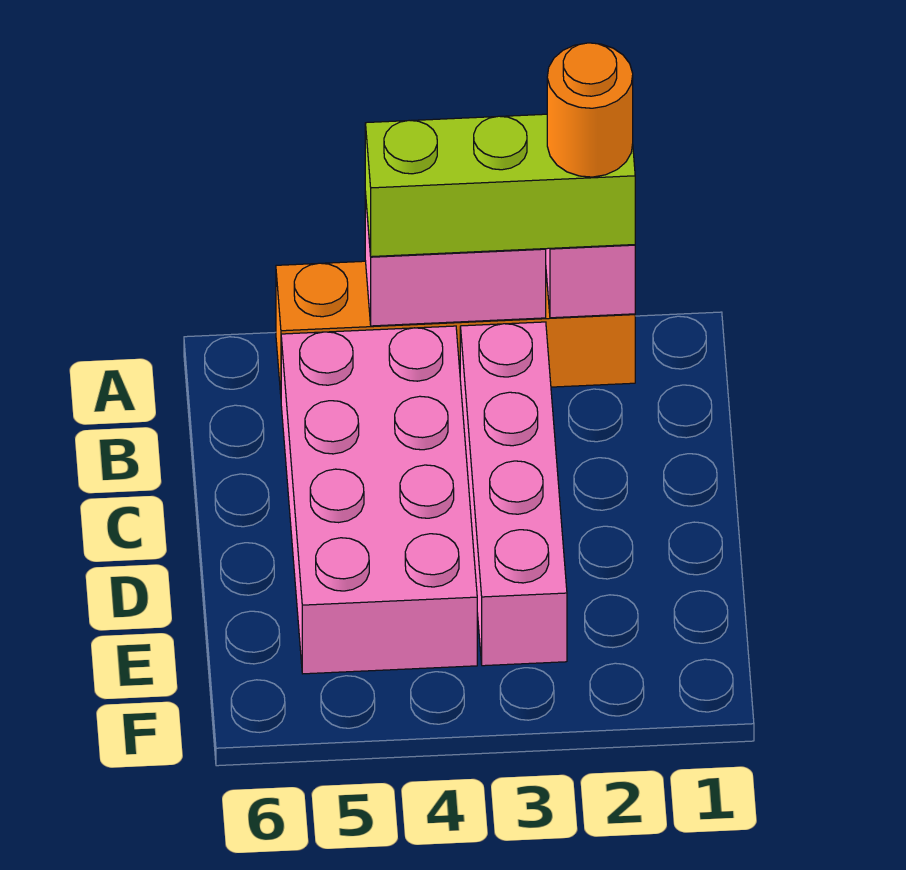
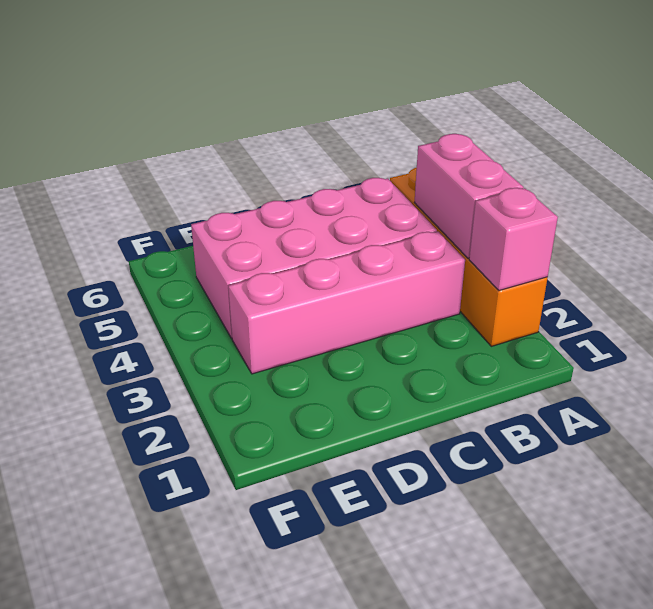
lime 1x3 brick [365,114,635,257] -> none
orange 1x1 round brick [547,43,633,177] -> none

